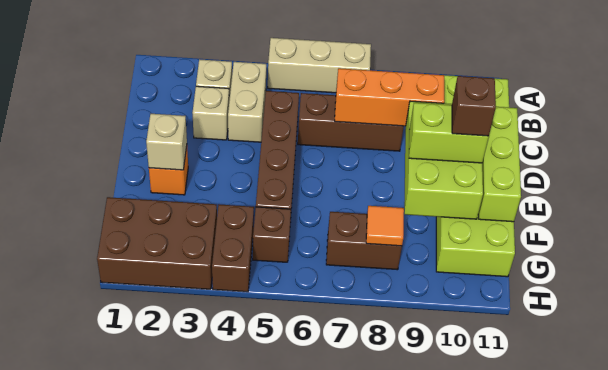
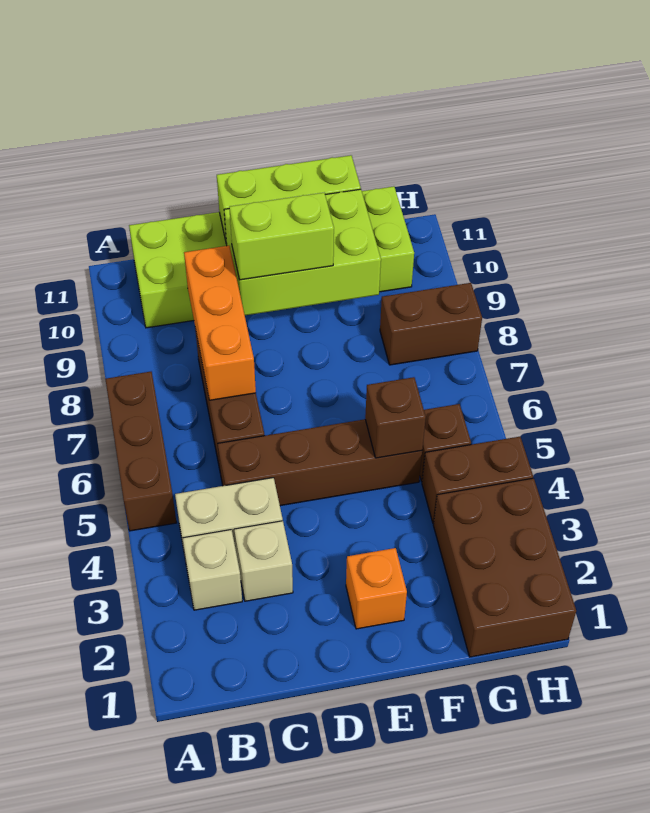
tan 1x3 brick [268,38,371,93] -> brown 1x3 brick [105,372,177,531]
tan 1x1 brick [146,114,187,170] -> none
lime 1x2 brick [409,103,489,163] -> lime 1x2 brick turned to [229,193,334,280]
brown 1x1 brick [452,76,496,136] -> brown 1x1 brick moved to [365,377,426,458]
brown 1x2 brick [326,212,402,270] -> brown 1x2 brick turned to [380,283,482,365]
orange 1x1 tile [366,206,404,246] -> none

